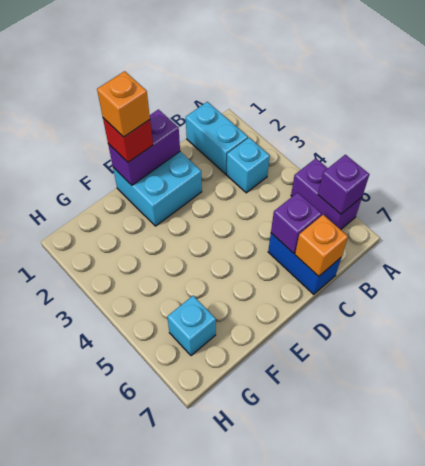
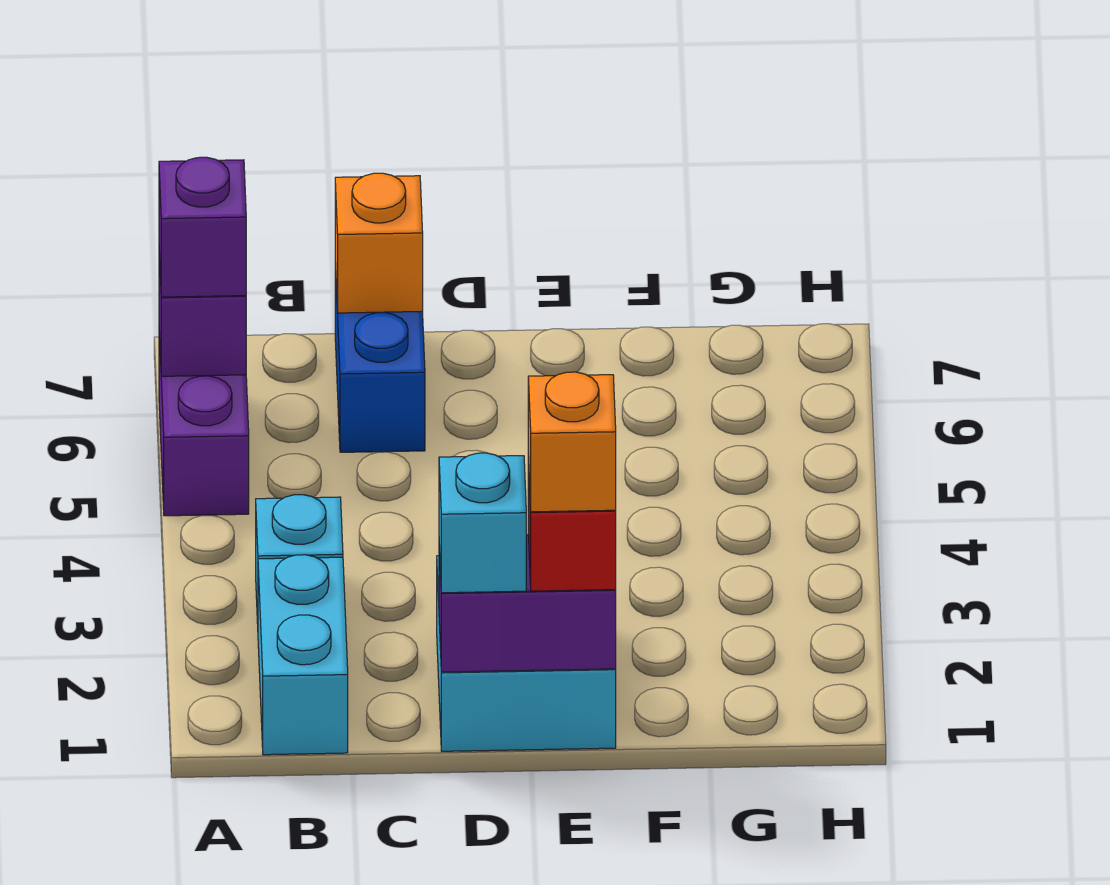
purple 1x1 brick [271,192,322,253] -> purple 1x1 brick moved to [159,157,246,297]
cyan 1x1 brick [167,296,216,356] -> cyan 1x1 brick moved to [439,453,526,593]

